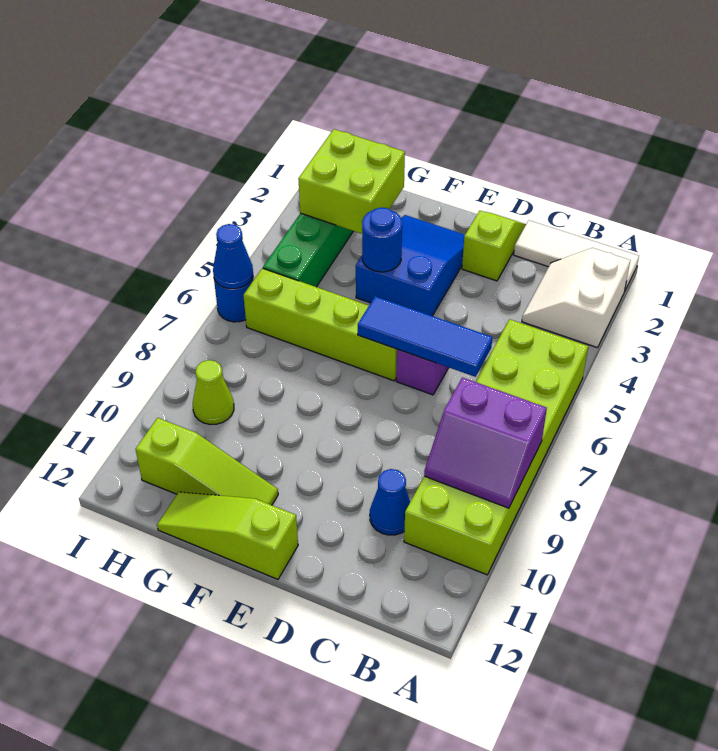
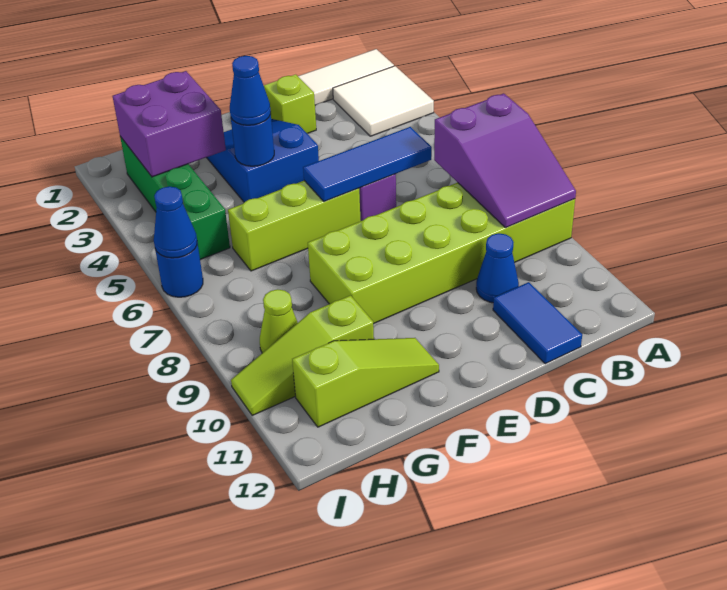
white 2x2 slope [522,248,630,348] -> white 2x2 tile [333,66,434,136]
lime 2x6 brick [404,319,588,575] -> lime 2x6 brick turned to [308,183,575,324]
purple 2x2 slope [424,377,547,508] -> purple 2x3 slope [434,93,576,228]
none -> blue 1x2 tile [493,282,582,364]
lime 1x4 brick [243,268,397,381] -> lime 1x3 brick [228,181,361,271]
lime 1x3 slope [157,492,298,579] -> lime 1x3 slope moved to [231,295,374,415]
none -> blue 1x1 cone [230,56,271,125]
lime 2x2 brick [298,129,405,234] -> purple 2x2 brick [113,71,226,177]

